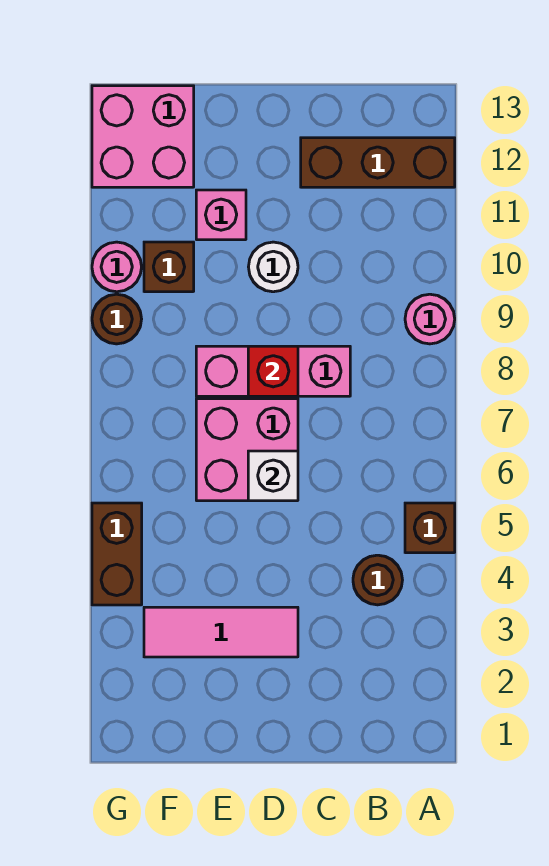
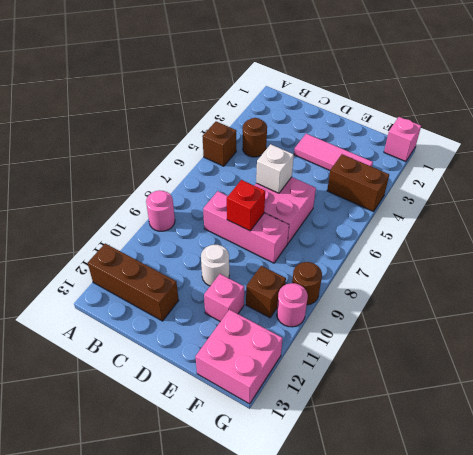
none -> pink 1x1 brick [384,117,421,162]
brown 1x2 brick [92,503,142,605] -> brown 1x2 brick turned to [327,154,389,212]

